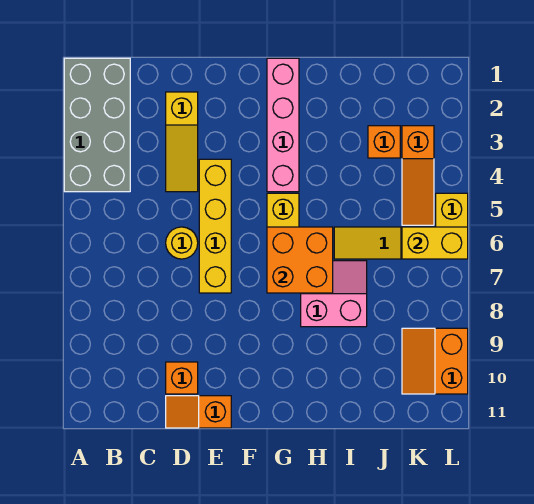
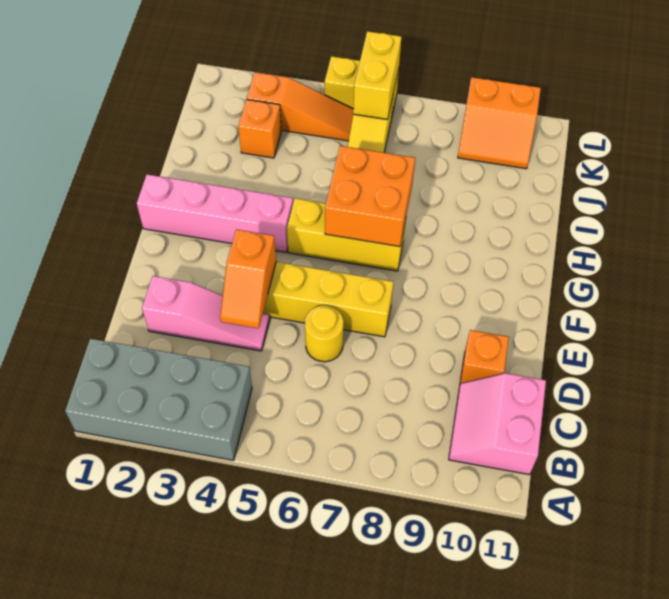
yellow 1x3 slope [166,92,198,192] -> pink 1x3 slope [142,276,270,351]
orange 1x2 slope [166,396,231,428] -> orange 1x2 slope moved to [220,230,276,328]
pink 2x2 slope [301,261,367,327] -> pink 2x2 slope moved to [449,373,546,475]

